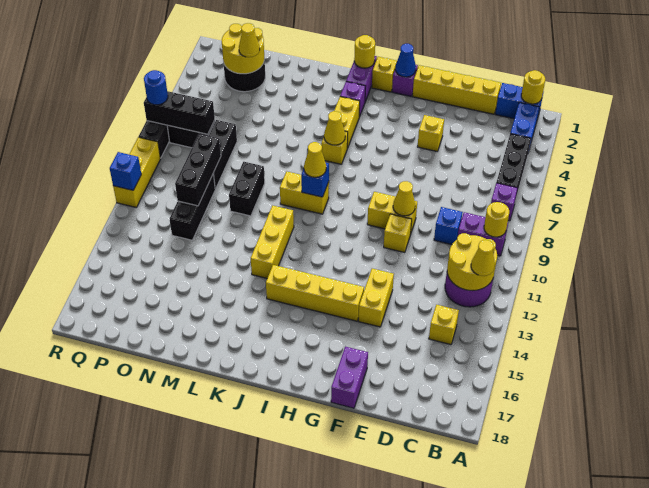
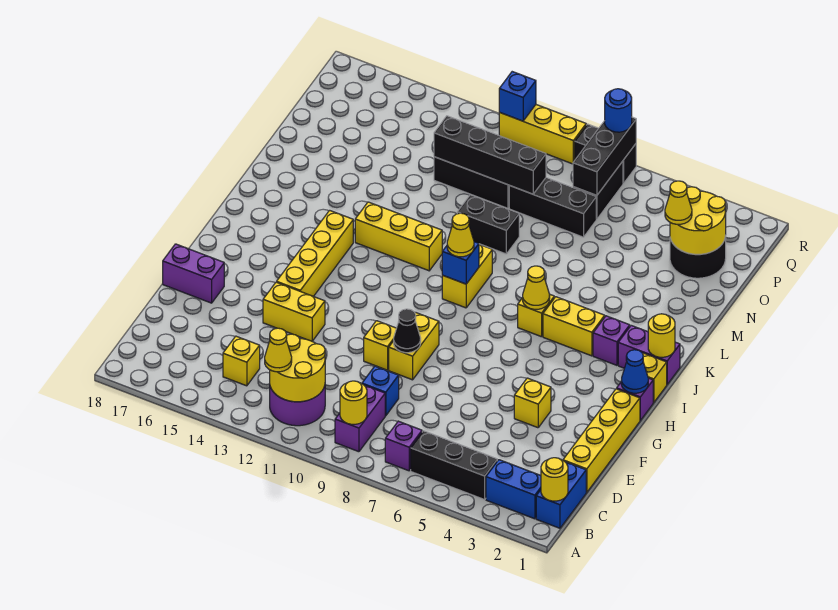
yellow 1x1 cone [393,181,415,216] -> black 1x1 cone [394,309,421,353]
black 1x3 brick [175,134,221,206] -> black 1x4 brick [434,116,546,194]

